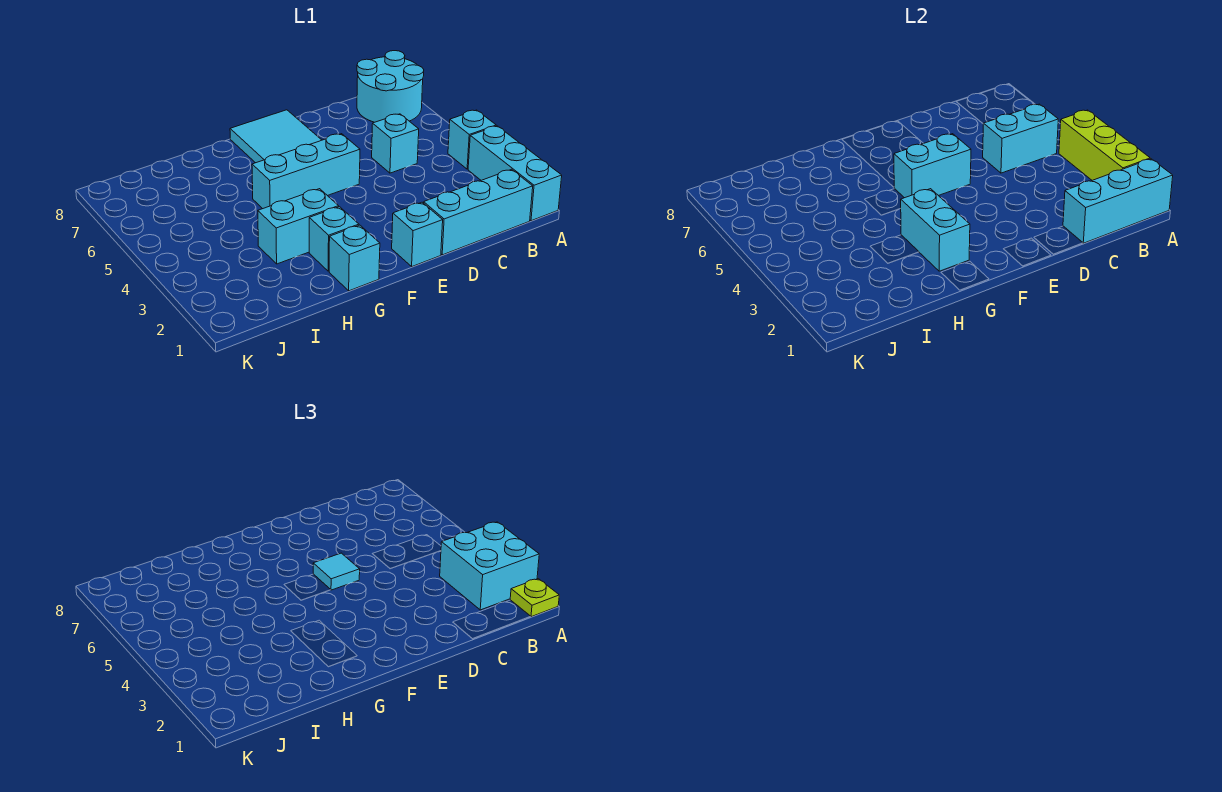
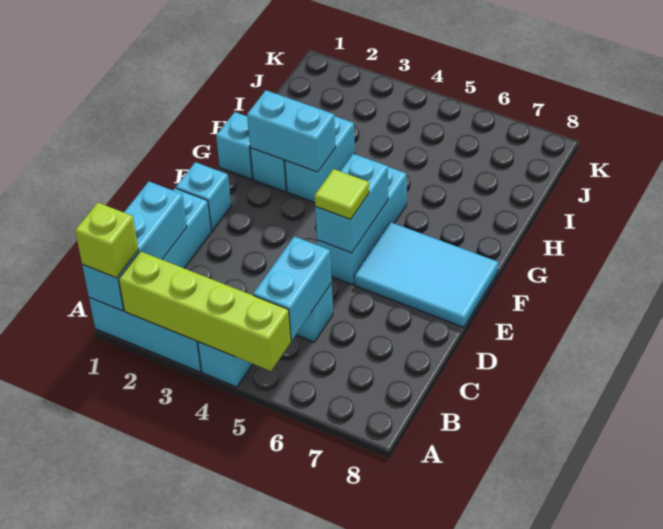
lime 1x1 plate [510,579,559,617] -> lime 1x1 brick [75,203,138,278]
lime 1x3 brick [1059,110,1150,180] -> lime 1x4 brick [119,251,291,371]
cyan 2x2 brick [440,522,539,610] -> none
cyan 2x2 round brick [357,51,424,122] -> none
cyan 1x1 tile [313,553,360,590] -> lime 1x1 tile [315,169,369,219]

